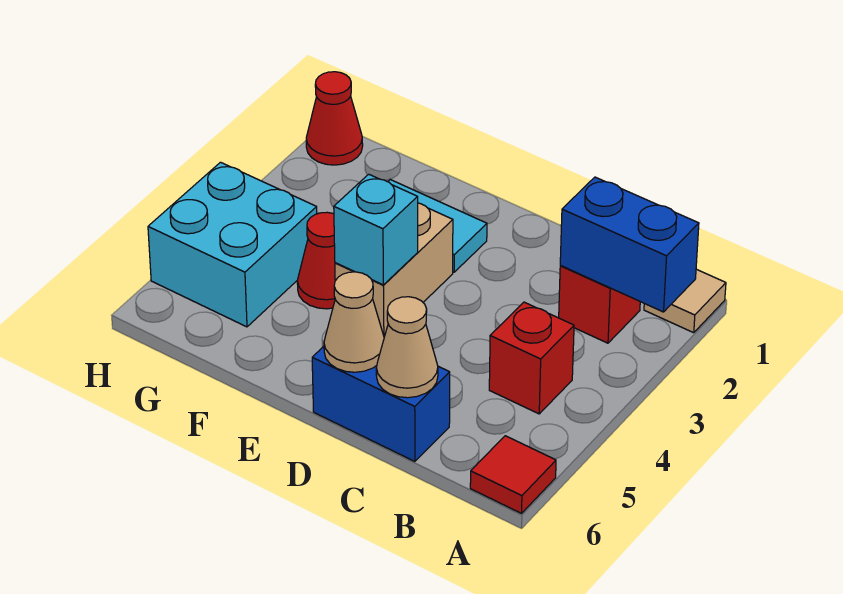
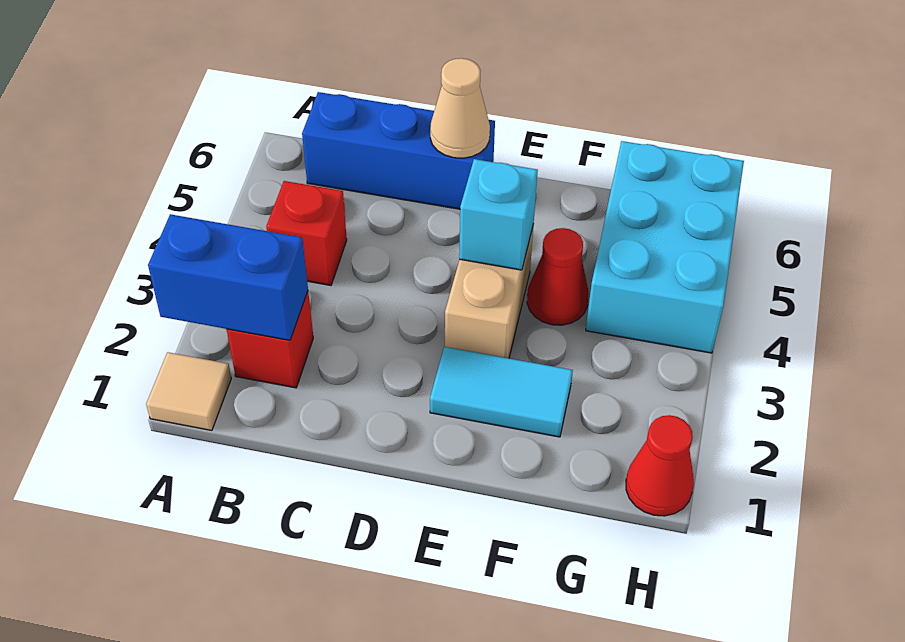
red 1x1 tile [470,436,556,513] -> none
blue 1x2 brick [312,346,450,461] -> blue 1x3 brick [302,92,495,209]
tan 1x1 cone [376,297,438,398] -> none
cyan 2x2 brick [148,162,317,327] -> cyan 2x3 brick [586,141,744,353]

